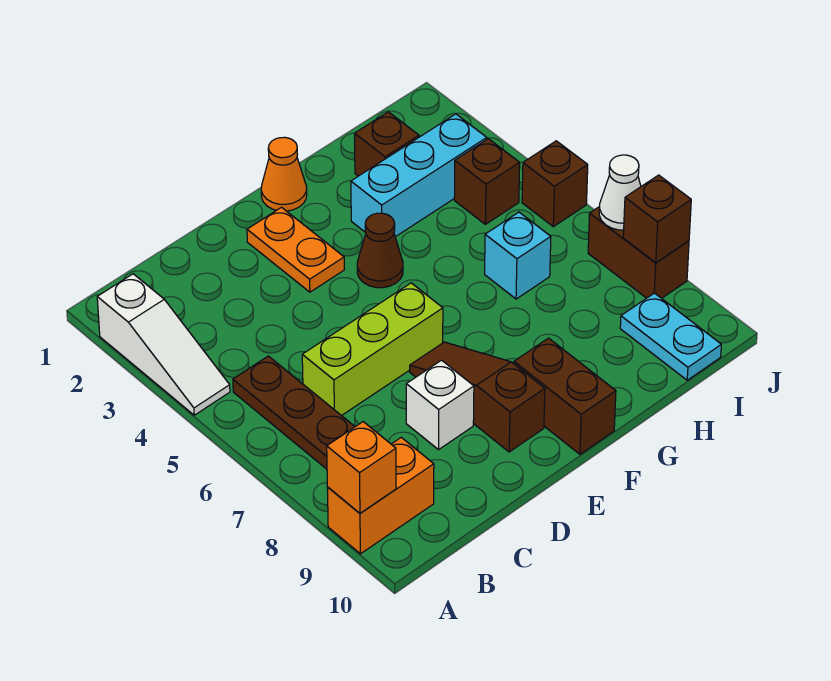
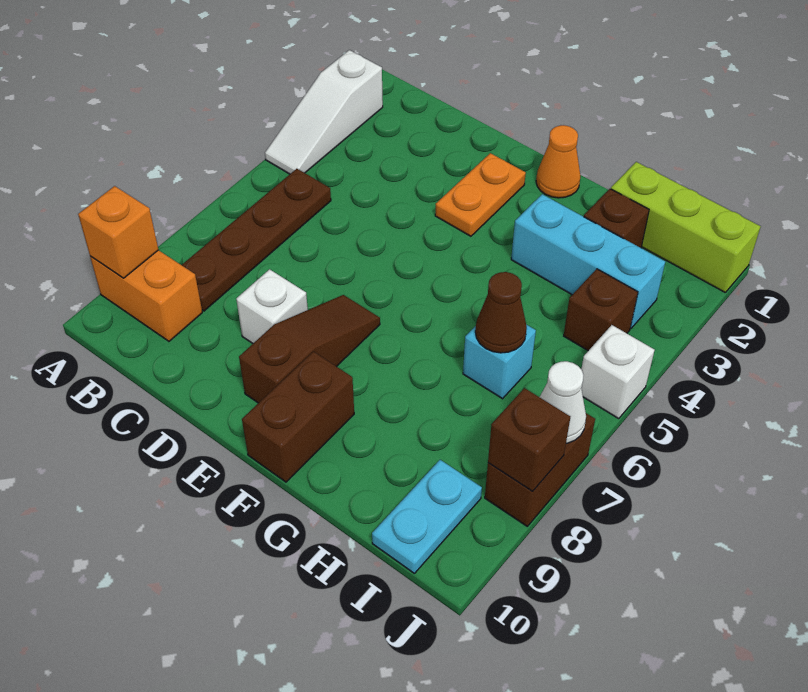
lime 1x3 brick [302,283,443,416] -> lime 1x3 brick moved to [611,162,761,293]
brown 1x1 cone [357,213,403,288] -> brown 1x1 cone moved to [475,272,527,353]
brown 1x1 brick [522,141,588,227] -> white 1x1 brick [581,325,655,419]

